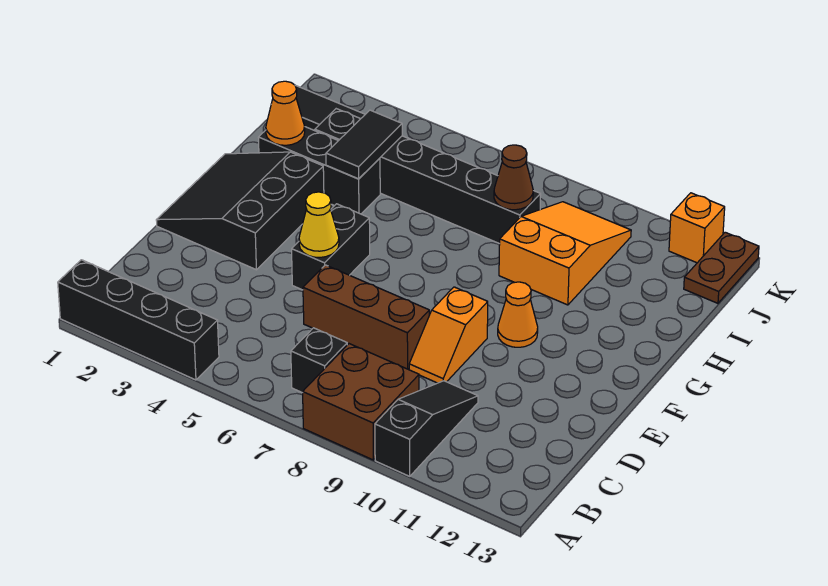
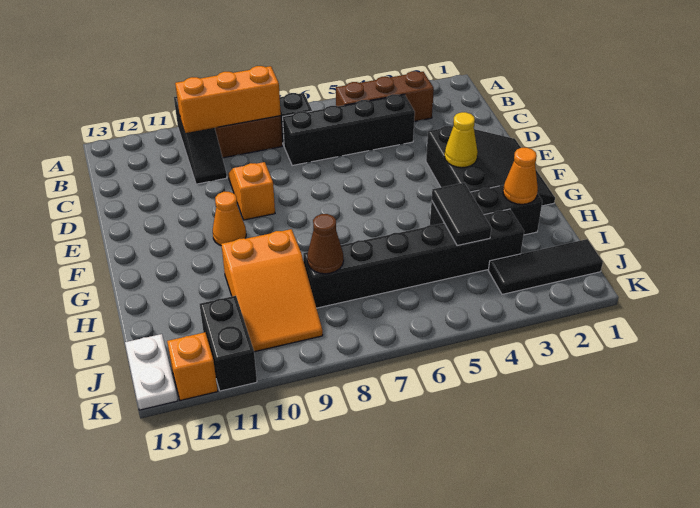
black 1x4 brick [58,260,219,380] -> black 1x4 brick moved to [283,94,415,166]
none -> orange 1x3 brick [175,66,281,133]
brown 1x3 brick [303,265,429,369] -> brown 1x3 brick moved to [336,71,434,122]
black 1x2 brick [292,204,370,290] -> black 1x2 brick moved to [199,296,257,391]
yellow 1x1 cone [299,192,339,257] -> yellow 1x1 cone moved to [445,112,478,168]
brown 1x2 plate [684,232,759,303] -> white 1x2 plate [125,334,178,410]

